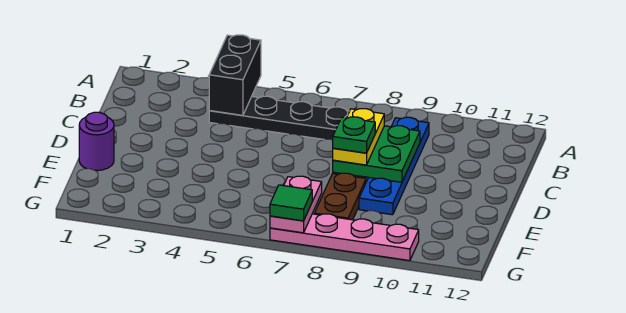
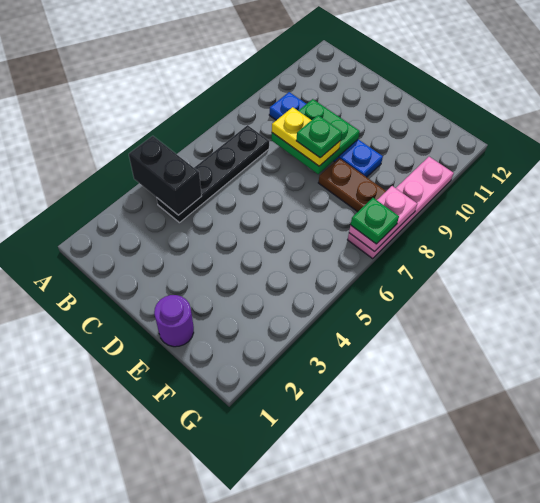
pink 1x2 plate [270,176,322,233] -> pink 1x2 plate turned to [349,186,417,252]
green 1x1 tile [270,185,312,221] -> green 1x1 plate [351,198,399,244]

